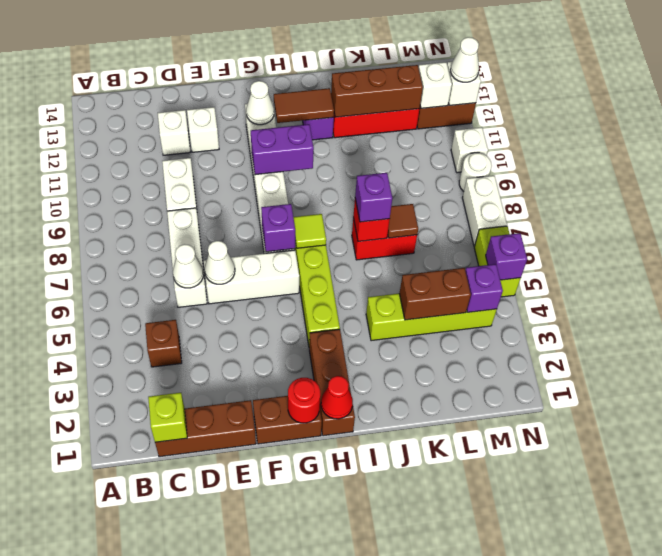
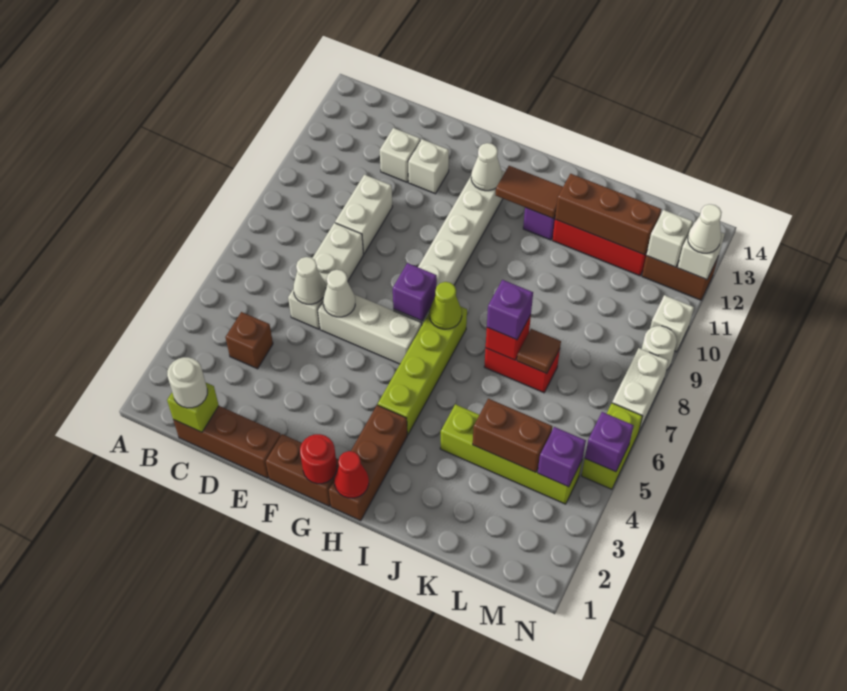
none -> white 1x1 round brick [167,357,207,408]
purple 1x2 brick [251,124,314,175] -> none
lime 1x1 tile [293,214,326,248] -> lime 1x1 cone [429,282,462,329]

